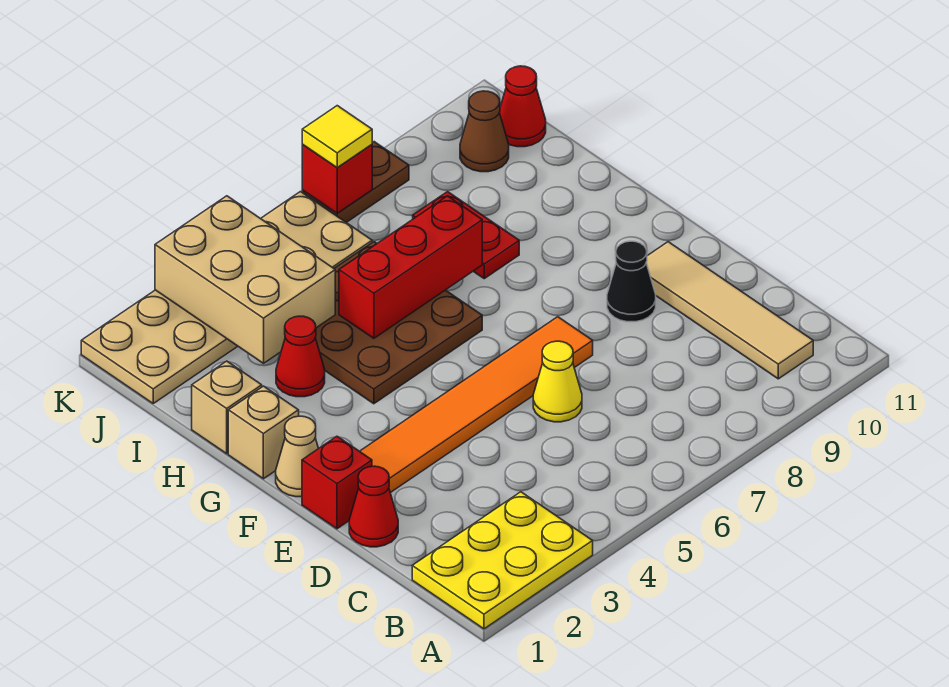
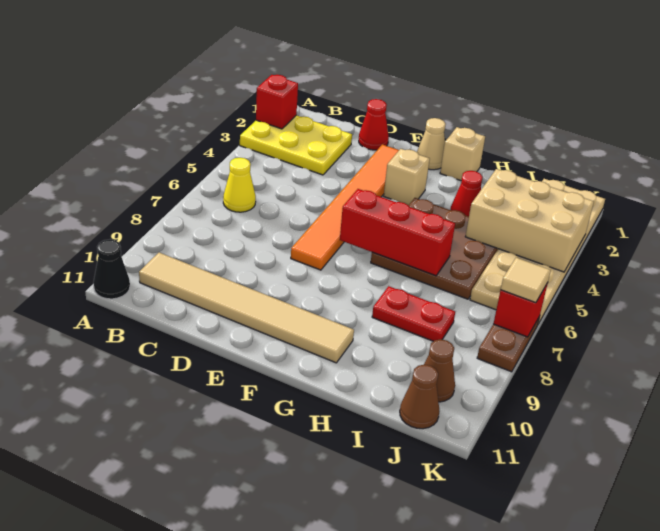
yellow 2x3 plate [412,492,593,629] -> yellow 2x3 plate turned to [240,115,352,175]
tan 1x4 tile [646,242,813,379] -> tan 1x6 tile [139,253,354,363]
yellow 1x1 cone [533,341,582,422] -> yellow 1x1 cone moved to [223,158,256,212]
red 1x1 brick [302,436,372,529] -> red 1x1 brick moved to [256,75,298,129]
black 1x1 cone [607,241,656,322] -> black 1x1 cone moved to [93,239,130,299]
tan 1x1 brick [192,361,262,454] -> tan 1x1 brick moved to [384,149,430,205]
red 1x3 brick [339,196,482,338] -> red 1x3 brick turned to [340,189,455,276]
red 1x1 cone [499,66,546,147] -> brown 1x1 cone [400,365,440,429]
yellow 1x1 tile [302,106,372,167] -> tan 1x1 tile [501,258,551,303]

